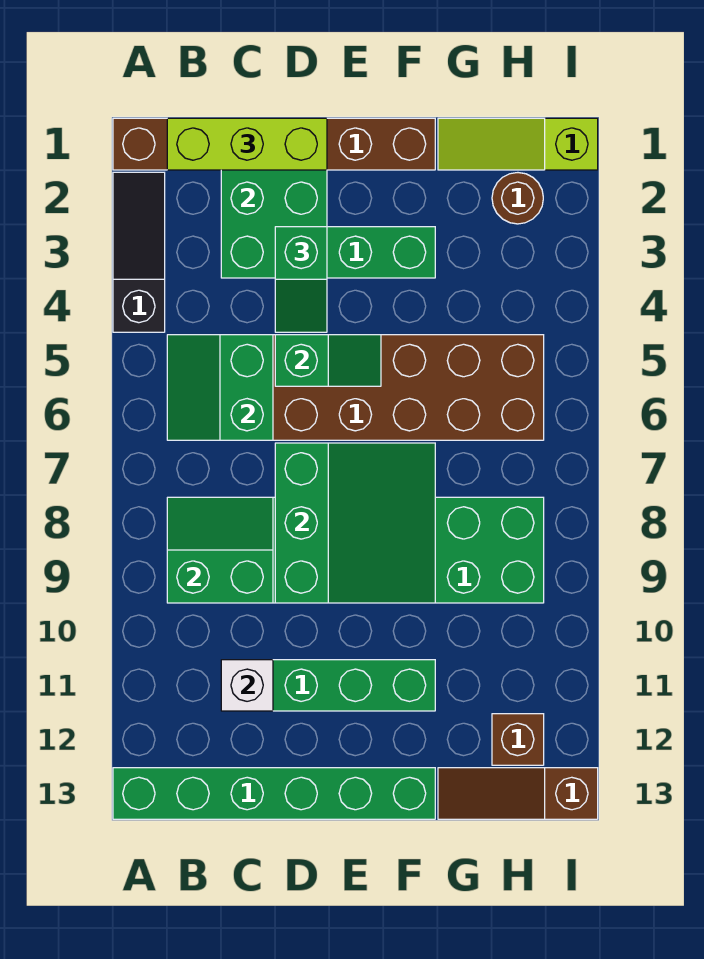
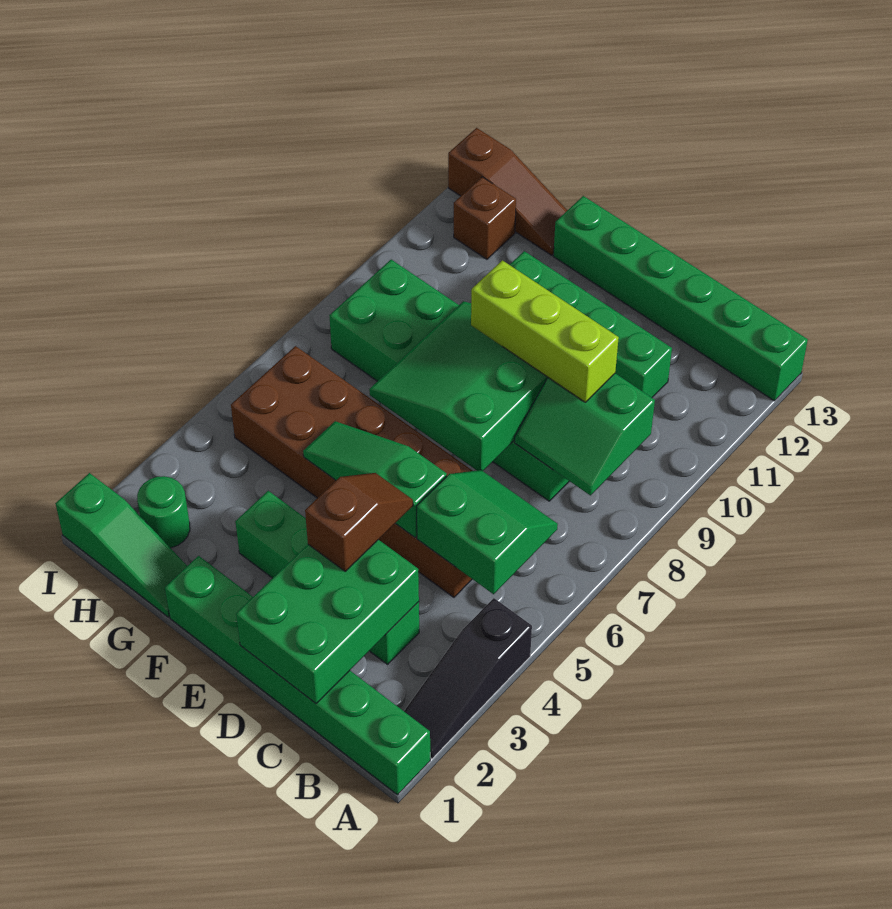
brown 1x6 brick [113,118,435,170] -> green 1x6 brick [165,556,430,795]
lime 1x3 brick [167,118,327,170] -> lime 1x3 brick moved to [471,260,619,402]
green 2x2 slope [167,335,273,440] -> green 2x2 slope turned to [416,470,558,594]
white 1x1 brick [221,660,273,711] -> none
green 1x2 slope [275,227,327,332] -> brown 1x2 slope [305,473,413,571]
green 1x2 slope [275,335,381,386] -> green 1x3 slope [303,421,447,537]
lime 1x3 slope [438,118,598,170] -> green 1x3 slope [55,473,187,617]
brown 1x1 round brick [492,173,543,224] -> green 1x1 round brick [137,476,190,548]

